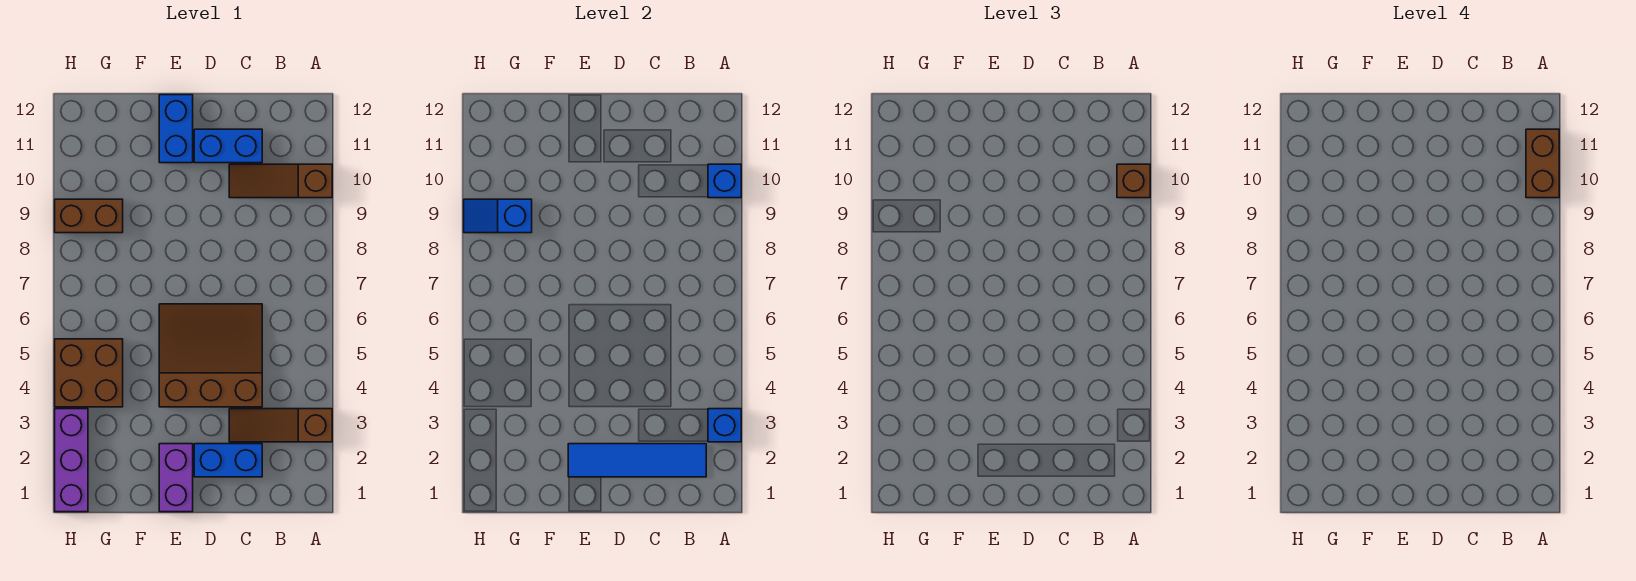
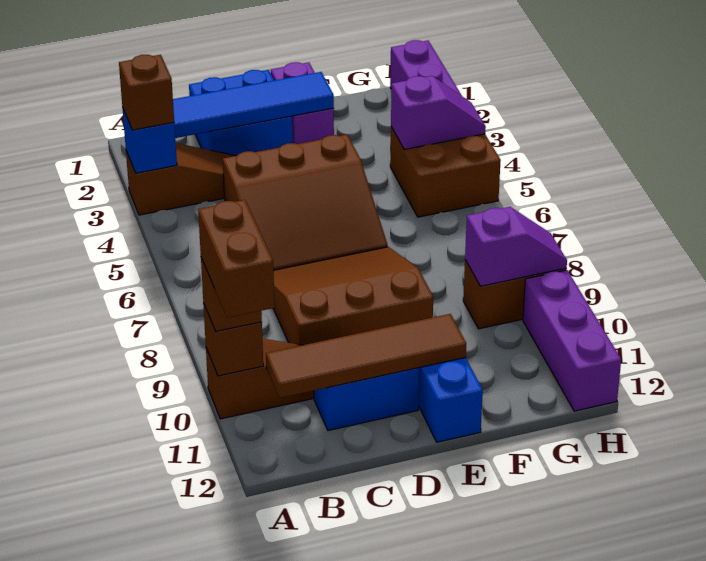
none -> brown 1x1 brick [119,55,174,130]
blue 1x1 brick [708,164,741,198] -> brown 1x1 brick [203,303,263,376]
none -> brown 1x4 tile [266,314,466,398]
blue 1x2 brick [194,444,262,477] -> blue 2x2 brick [189,70,293,156]
none -> brown 3x3 slope [273,247,433,345]
none -> purple 1x2 slope [391,76,486,150]
blue 1x2 slope [464,199,532,233] -> purple 1x2 slope [465,207,567,286]
none -> purple 1x3 brick [523,270,621,411]

